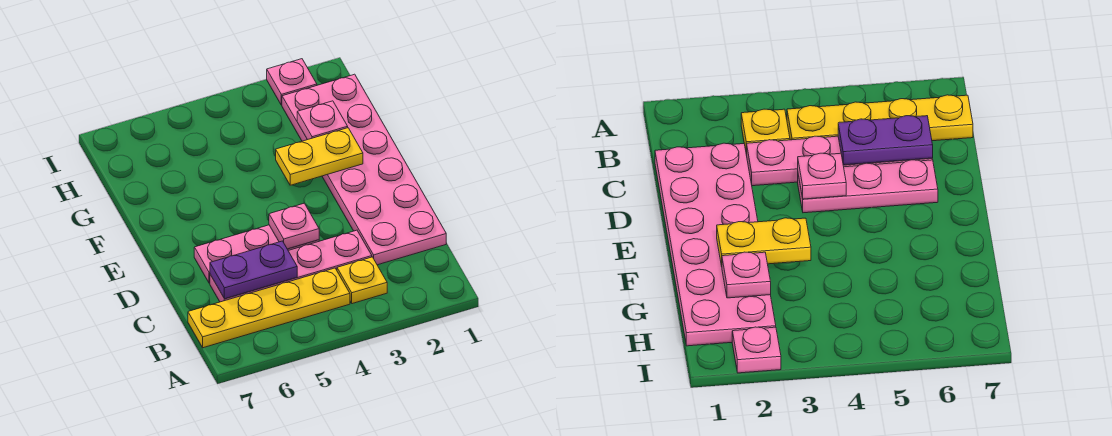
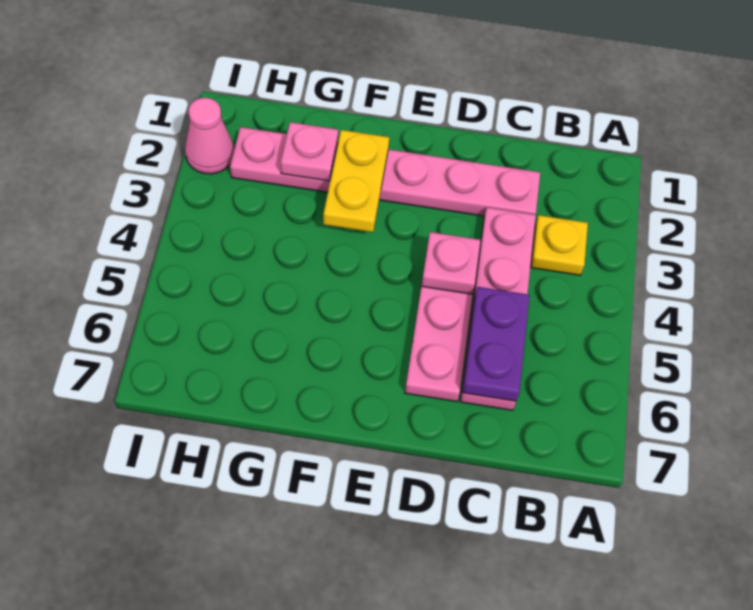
yellow 1x4 plate [188,268,350,348] -> none
pink 2x6 plate [282,74,446,265] -> pink 1x6 plate [230,127,540,216]
pink 1x1 plate [267,59,317,105] -> pink 1x1 cone [185,98,234,174]

